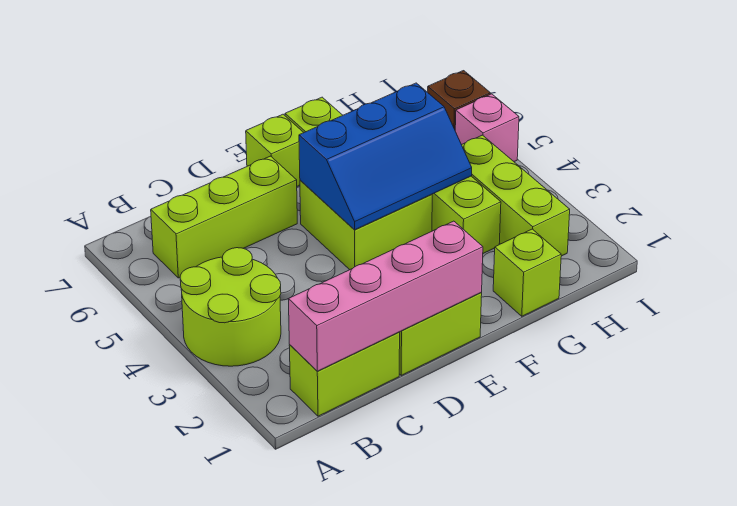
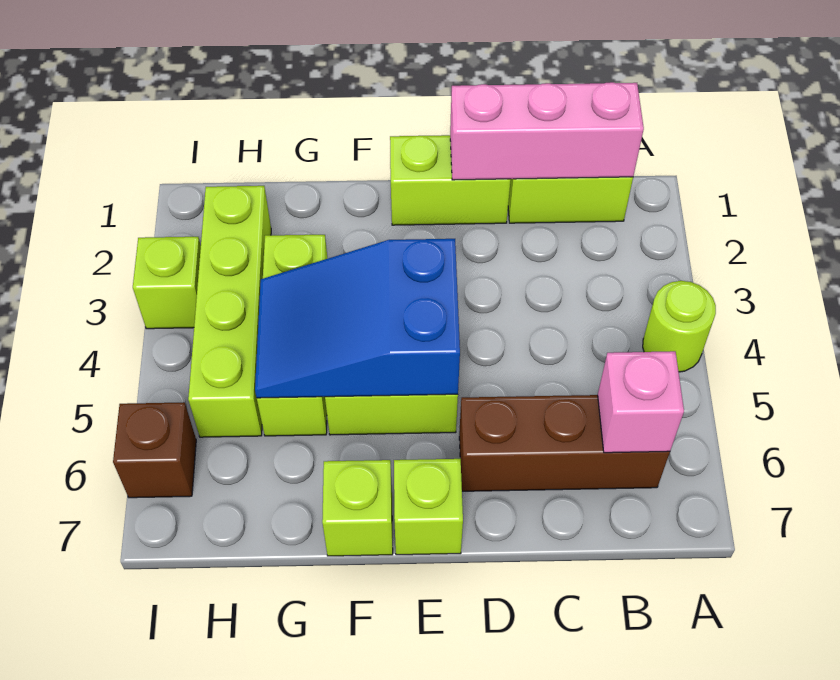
lime 2x2 round brick [180,248,281,366] -> lime 1x1 round brick [643,281,716,372]
pink 1x4 brick [288,221,483,371] -> pink 1x3 brick [450,82,644,180]
lime 1x3 brick [151,156,297,278] -> brown 1x3 brick [459,395,670,491]
blue 2x3 slope [299,83,472,230] -> blue 2x3 slope turned to [255,239,460,398]
lime 1x1 brick [493,229,561,316] -> lime 1x1 brick moved to [133,237,201,329]
lime 1x3 brick [462,135,570,256] -> lime 1x4 brick [188,186,271,437]
pink 1x1 brick [455,94,519,162] -> pink 1x1 brick moved to [598,351,684,453]

